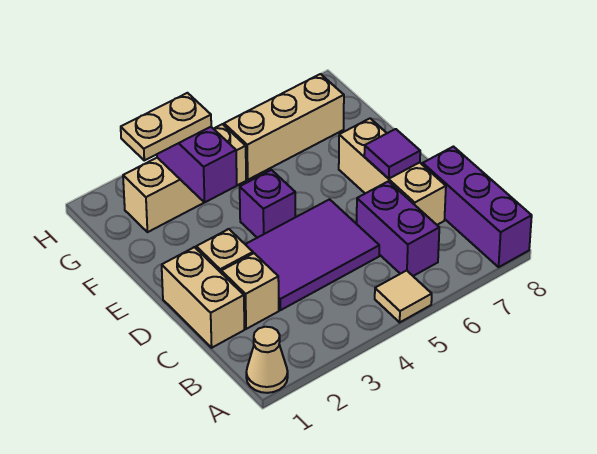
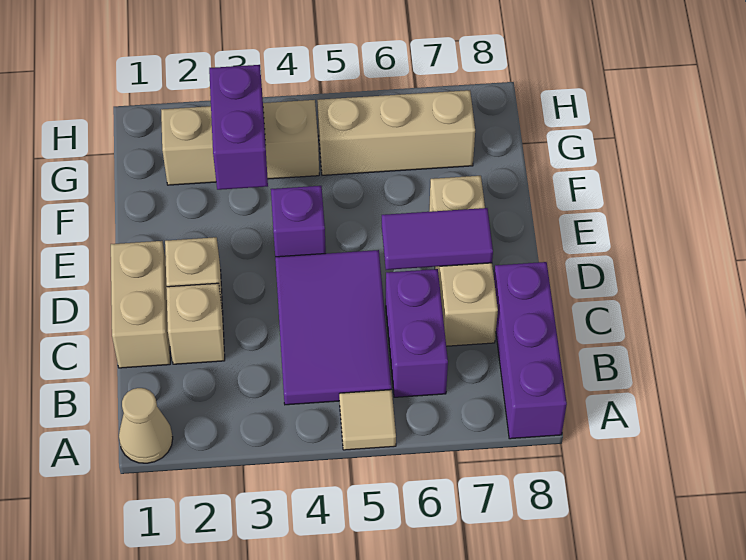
purple 2x3 tile [245,199,379,310] -> purple 2x3 tile turned to [275,250,392,405]
purple 1x1 tile [364,129,420,179] -> purple 1x2 tile [382,208,493,270]
tan 1x2 plate [121,93,211,160] -> none

